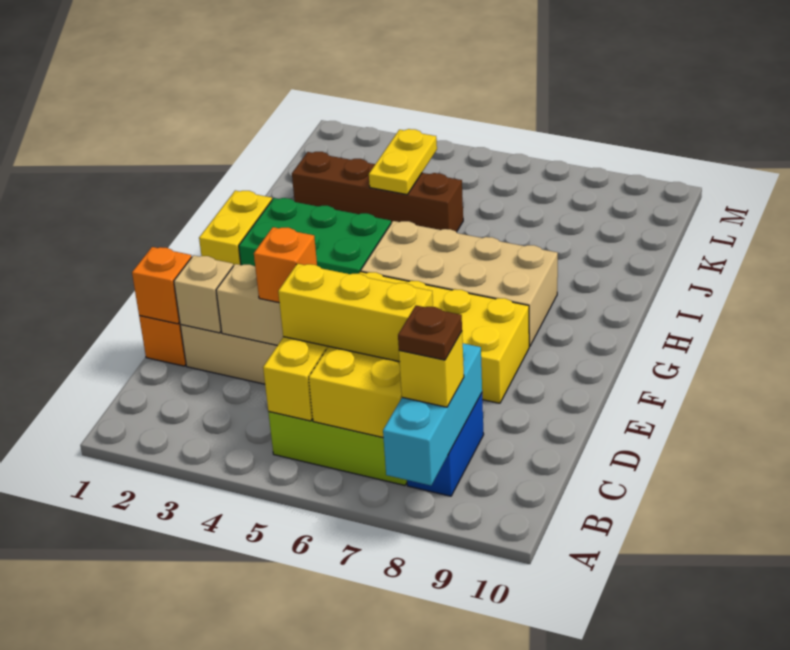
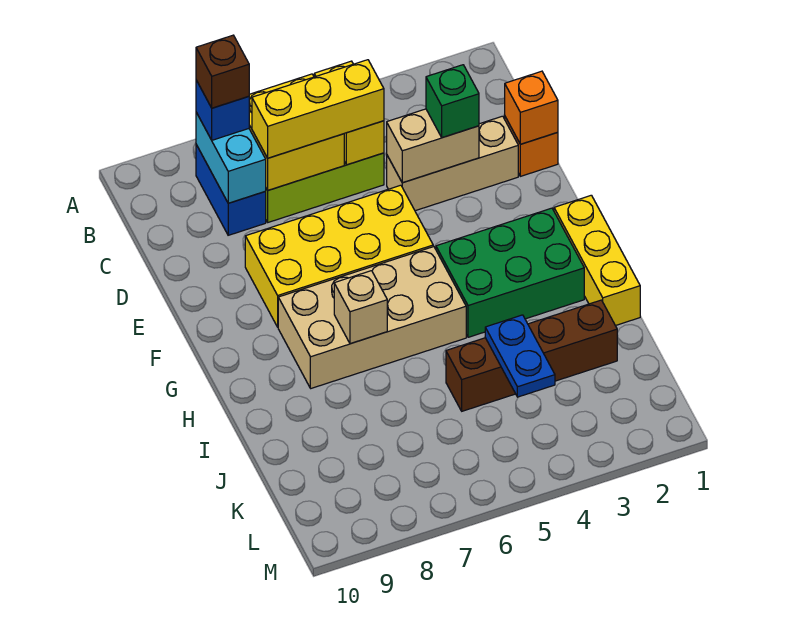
cyan 1x3 brick [383,343,482,485] -> cyan 1x2 brick [196,112,266,203]
yellow 1x1 brick [399,332,464,407] -> blue 1x1 brick [196,80,249,140]
brown 1x1 plate [398,306,462,360] -> brown 1x1 brick [196,35,249,108]
tan 1x1 brick [174,255,233,333] -> tan 1x1 brick moved to [334,271,387,344]
none -> green 1x1 brick [426,65,479,138]
orange 1x1 brick [254,227,317,303] -> none
yellow 1x2 brick [199,191,272,266] -> yellow 1x3 brick [554,195,640,326]
yellow 1x2 plate [369,129,437,194] -> blue 1x2 plate [485,315,555,397]

